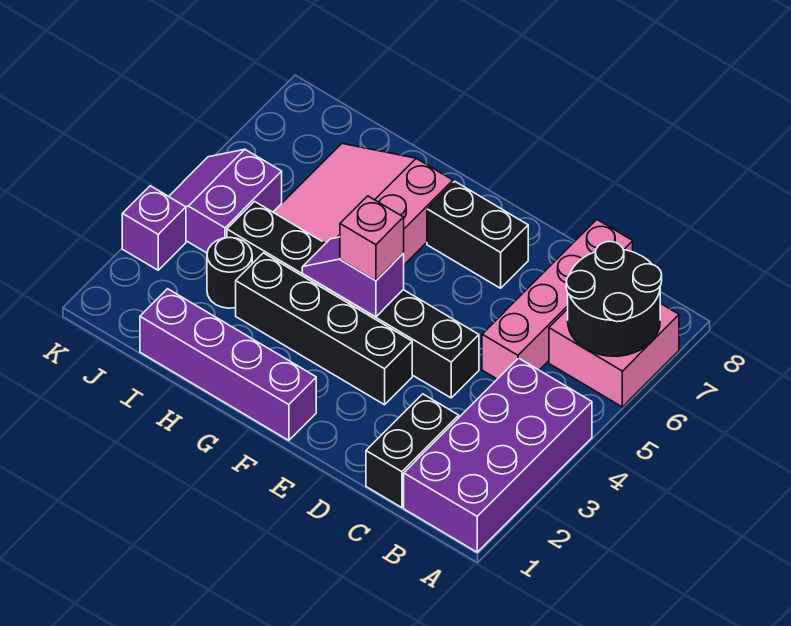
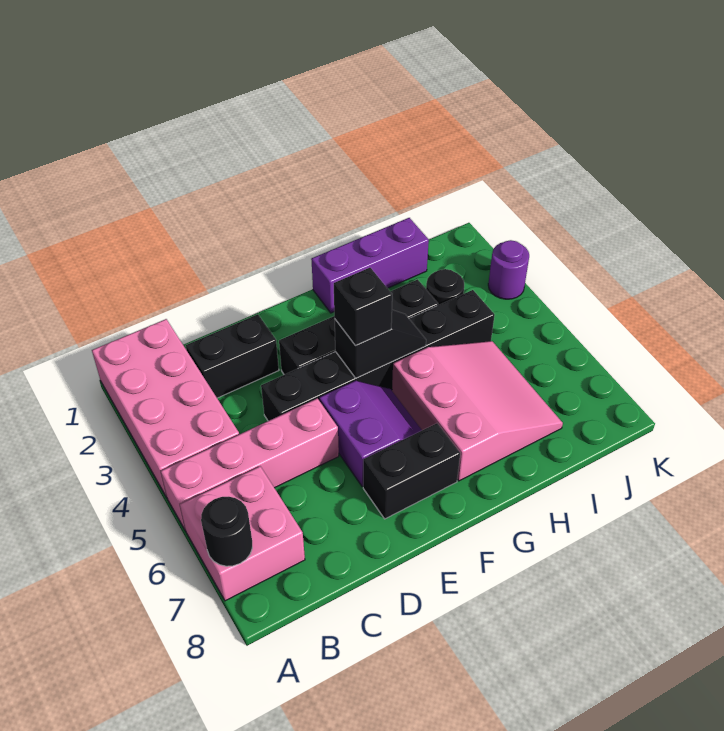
purple 2x4 brick [404,358,592,552] -> pink 2x4 brick [92,319,239,497]
black 2x2 round brick [566,242,662,356] -> black 1x1 round brick [201,497,252,566]
black 1x2 brick [366,394,459,508] -> black 1x2 brick turned to [186,314,279,398]
pink 1x4 brick [482,220,633,379] -> pink 1x4 brick turned to [161,398,339,531]
purple 1x4 brick [140,289,316,440] -> purple 1x3 brick [311,218,429,313]
purple 1x2 slope [302,237,404,317] -> black 1x2 slope [335,310,426,378]
pink 1x1 brick [340,196,404,281] -> black 1x1 brick [334,268,392,346]
purple 2x2 slope [169,149,282,253] -> purple 2x2 slope moved to [319,381,422,487]
purple 1x1 brick [122,186,186,270] -> purple 1x1 round brick [488,240,529,299]

